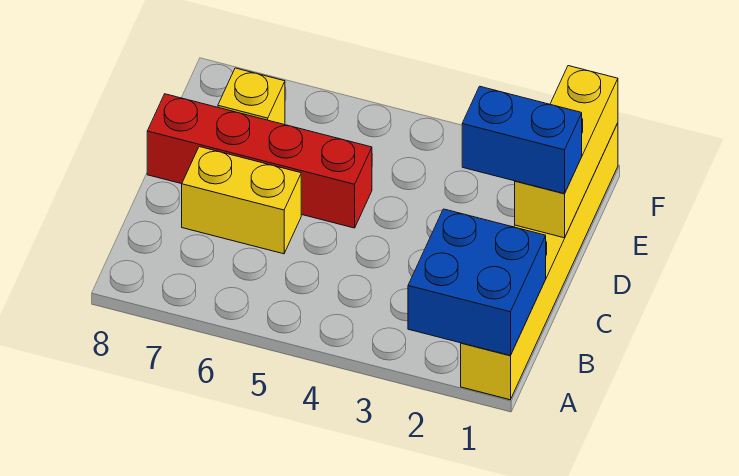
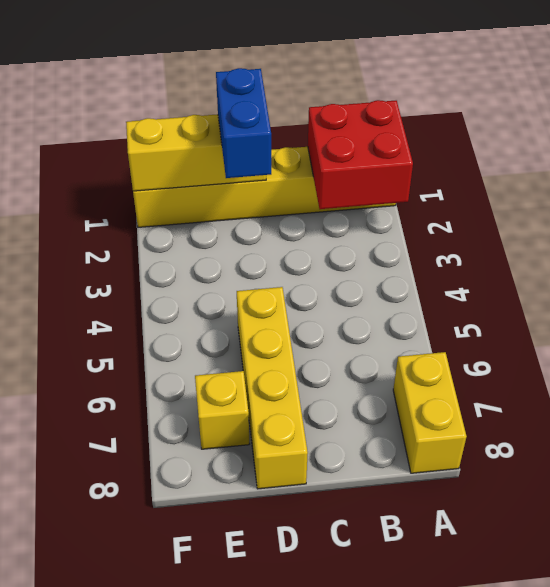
blue 2x2 brick [408,209,546,356] -> red 2x2 brick [308,100,413,209]
yellow 1x2 brick [182,147,301,254] -> yellow 1x2 brick moved to [393,352,467,473]
red 1x4 brick [147,94,372,228] -> yellow 1x4 brick [237,287,308,489]

